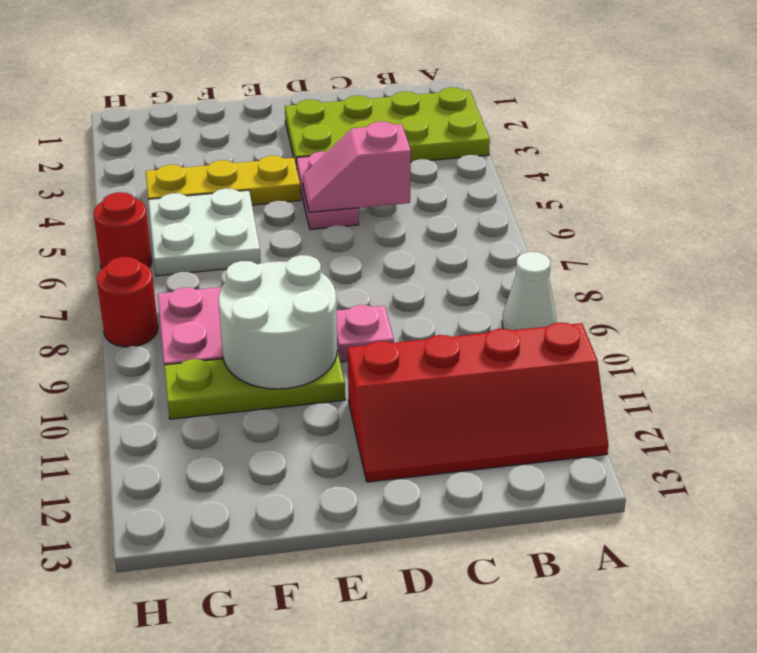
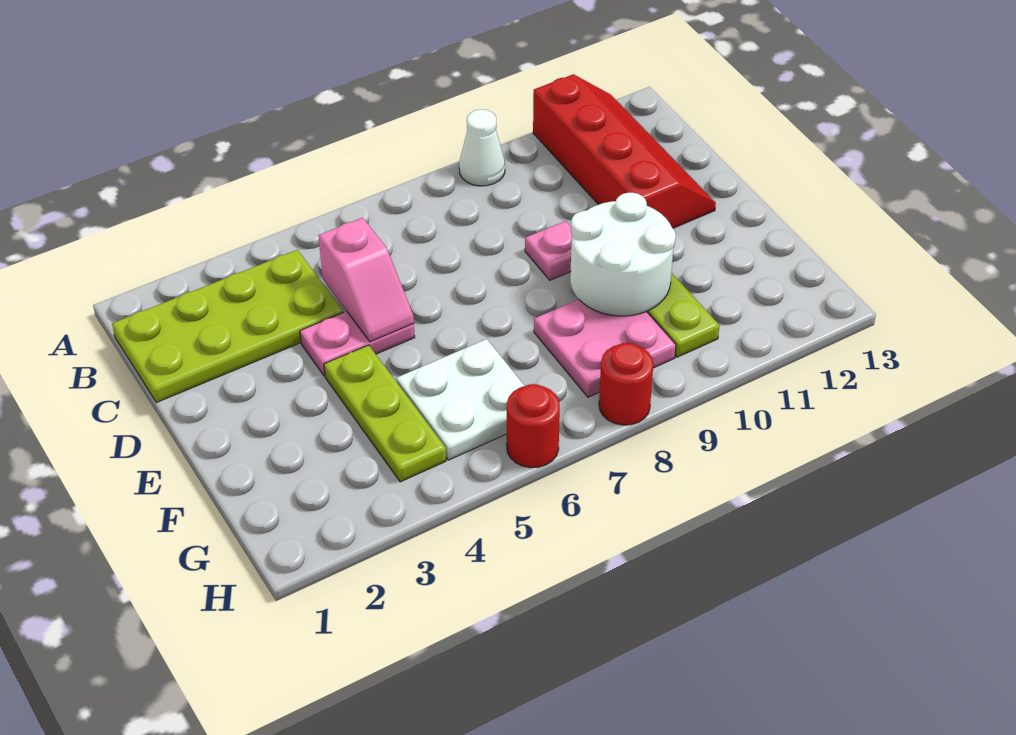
lime 2x4 plate [285,87,490,168] -> lime 2x4 plate turned to [112,250,343,402]
yellow 1x3 plate [146,156,301,205] -> lime 1x3 plate [324,345,446,482]

